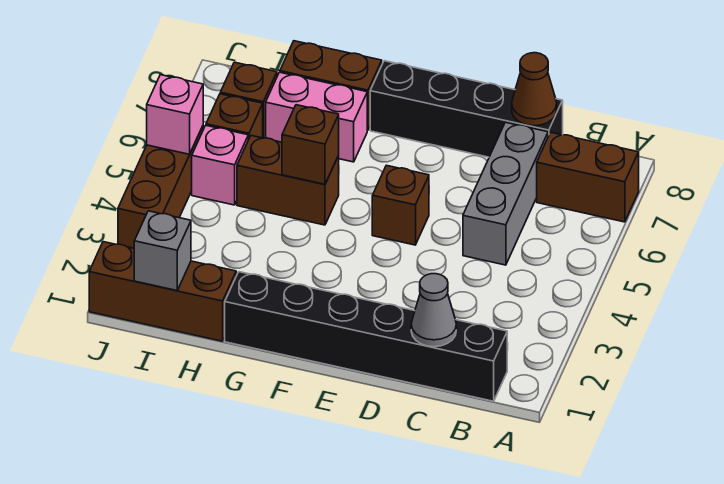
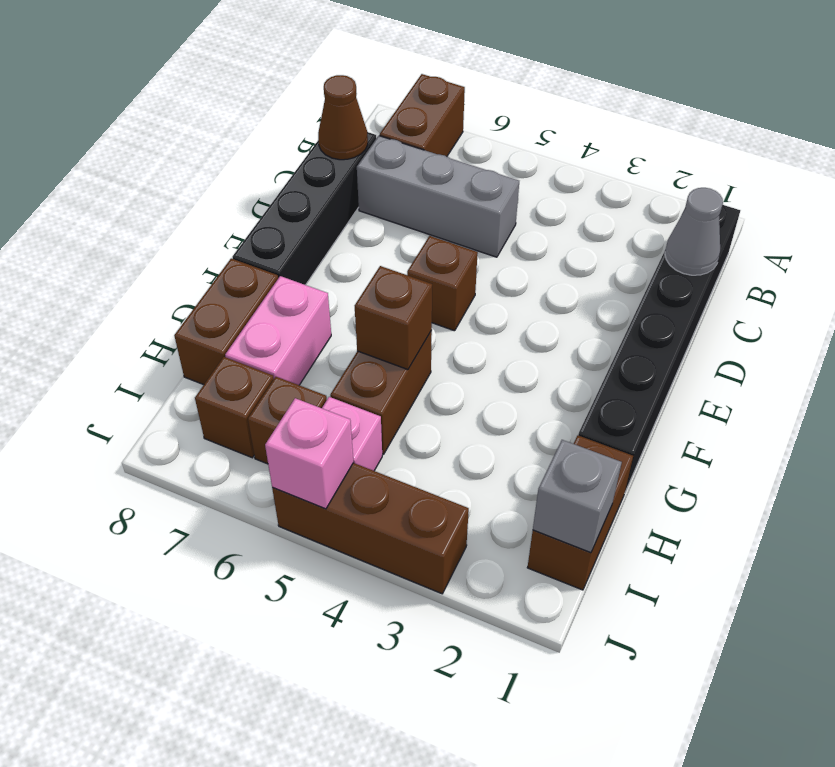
brown 1x3 brick [89,242,236,341] -> brown 1x2 brick [527,436,633,590]

